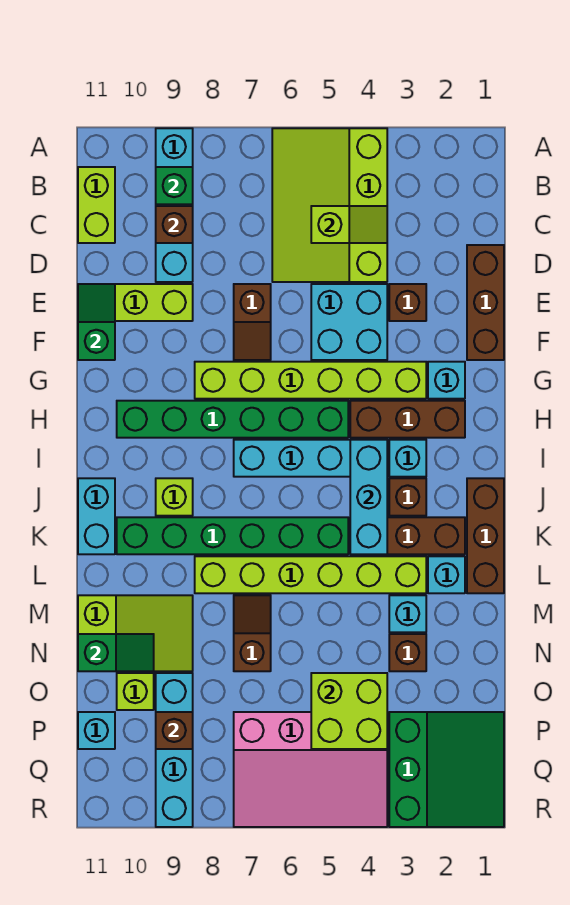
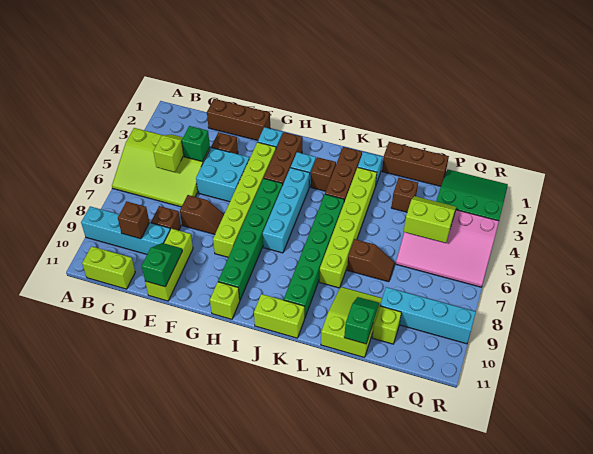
green 1x1 brick [156,167,193,204] -> green 1x1 brick moved to [182,126,210,162]
green 1x2 slope [78,284,115,360] -> green 1x2 slope turned to [142,243,182,287]
cyan 1x3 brick [350,440,387,554] -> none
brown 1x3 brick [467,478,504,593] -> brown 1x3 brick moved to [382,142,449,186]
lime 1x1 brick [156,478,193,516] -> lime 1x1 brick moved to [210,282,240,319]
cyan 1x2 brick [78,478,115,554] -> lime 1x2 brick [254,294,305,338]
cyan 1x1 brick [389,595,426,632] -> none
brown 1x2 slope [234,595,271,671] -> brown 1x2 slope turned to [347,239,395,282]
lime 2x2 brick [311,673,387,749] -> lime 2x2 slope [404,196,456,243]
pink 3x4 slope [234,712,387,827] -> pink 3x4 slope turned to [396,210,499,287]
brown 1x1 brick [156,712,193,749] -> brown 1x1 brick moved to [151,206,181,230]
cyan 1x1 brick [78,712,115,749] -> none

